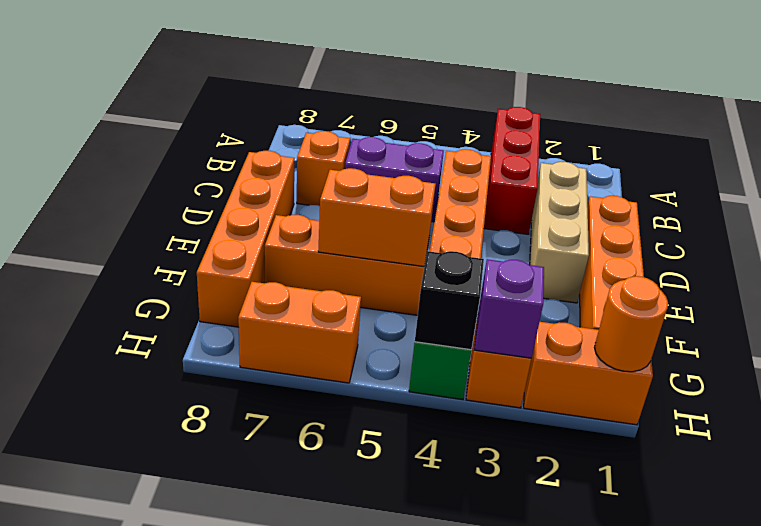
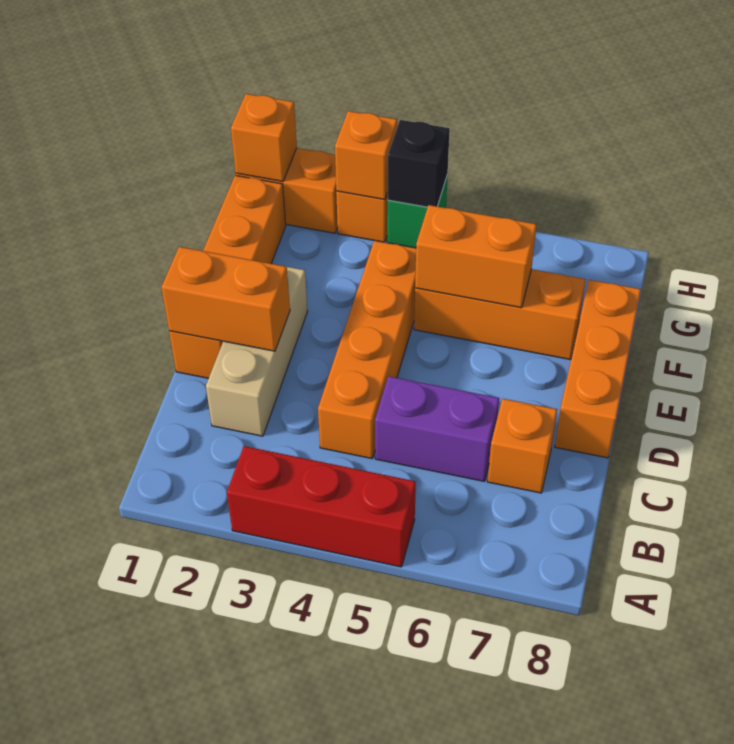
red 1x3 brick [484,107,540,234] -> red 1x3 brick turned to [227,446,416,567]
orange 1x4 brick [197,151,294,327] -> orange 1x3 brick [555,280,641,458]
orange 1x1 round brick [595,276,668,372] -> orange 1x1 brick [231,94,297,181]
purple 1x1 brick [474,259,544,358] -> orange 1x1 brick [335,111,397,200]
orange 1x2 brick [238,282,361,383] -> orange 1x2 brick moved to [162,247,290,351]

